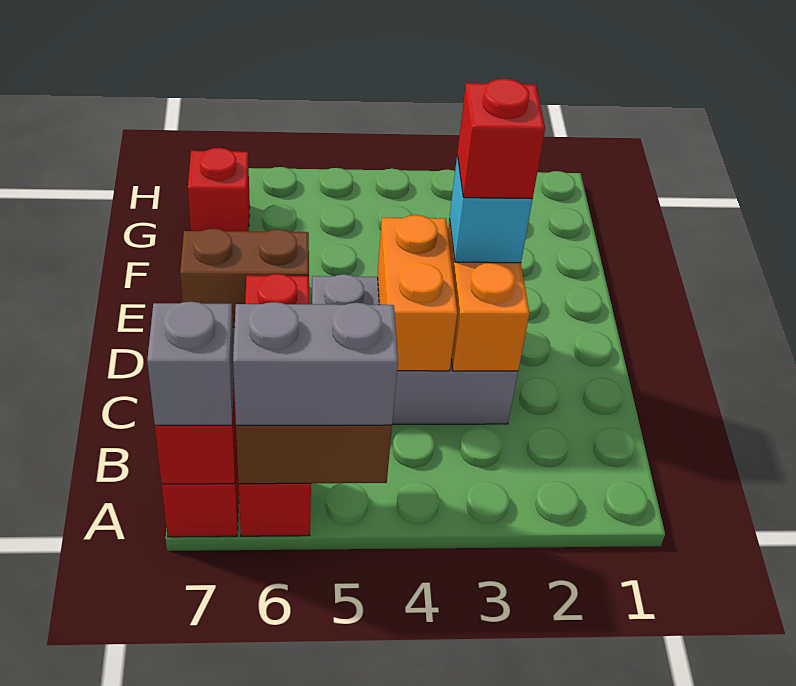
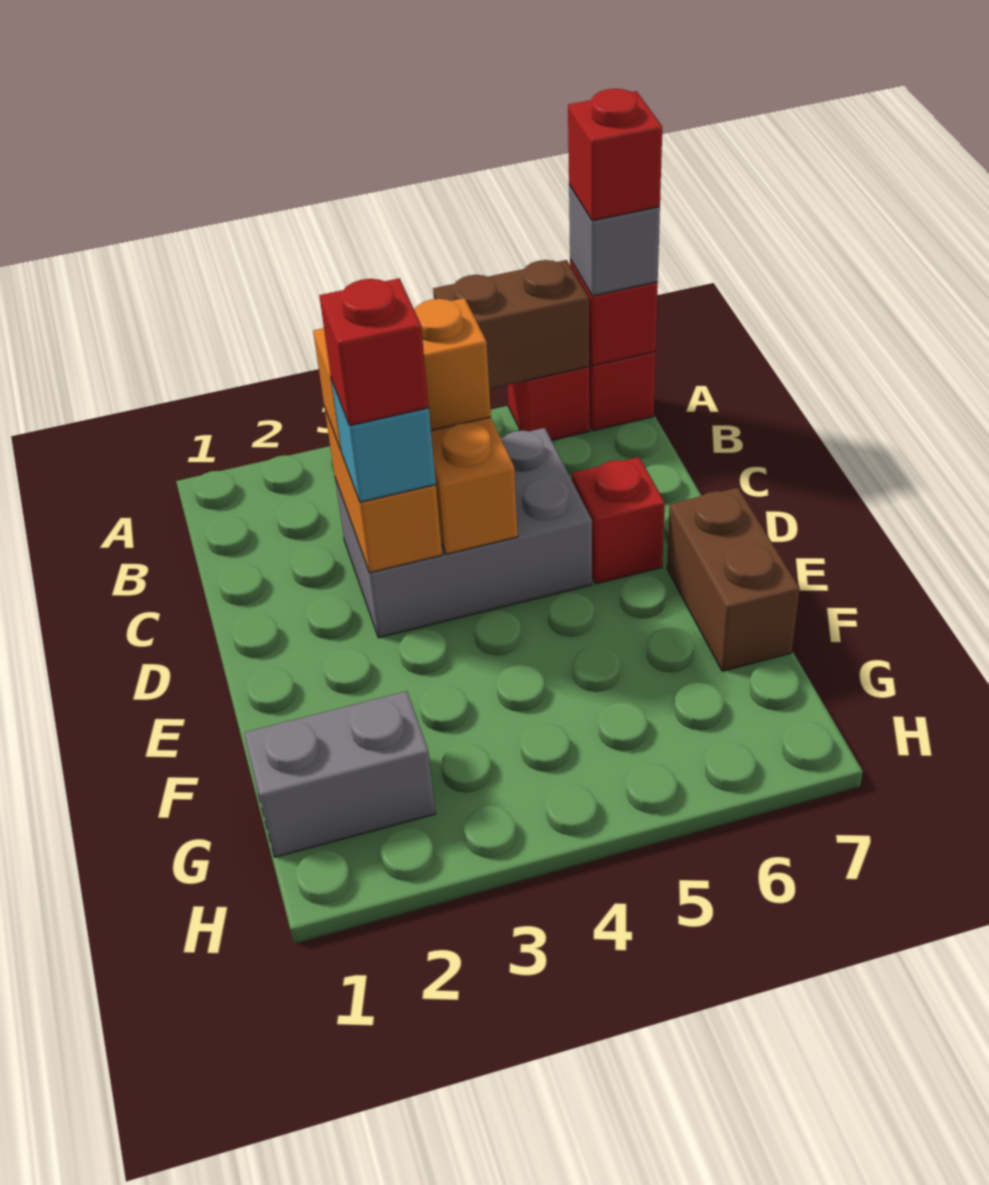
grey 1x2 brick [233,302,398,425] -> grey 1x2 brick moved to [244,691,436,857]
none -> orange 1x2 brick [313,298,491,450]
brown 1x2 brick [180,229,309,327] -> brown 1x2 brick turned to [667,488,800,671]
red 1x1 brick [188,148,250,232] -> red 1x1 brick moved to [568,89,662,221]

